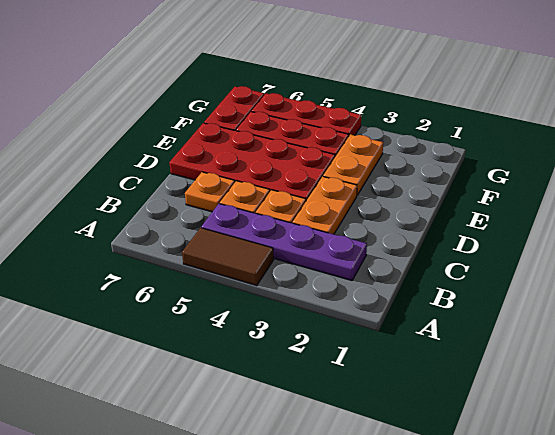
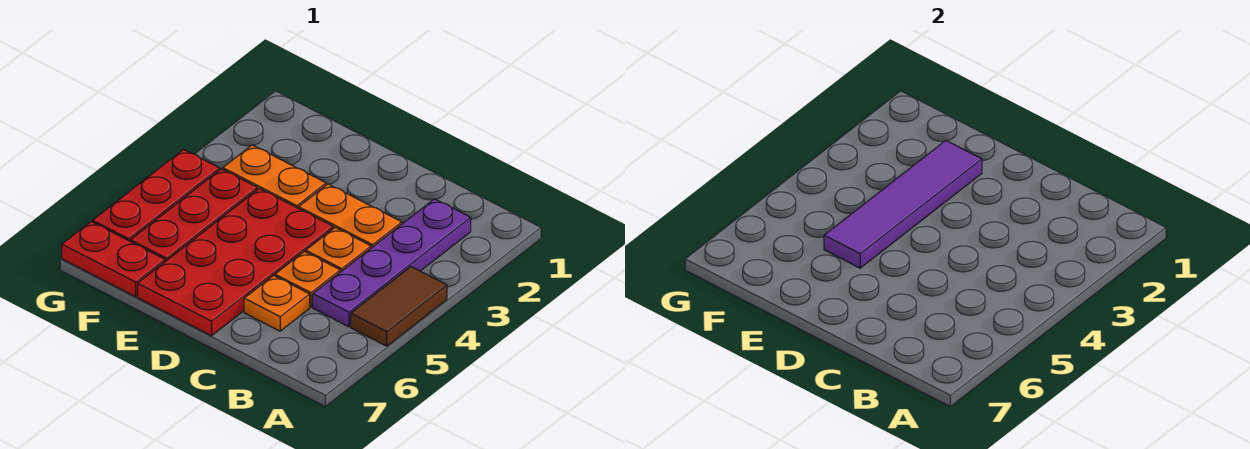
none -> purple 1x4 tile [824,141,982,268]

